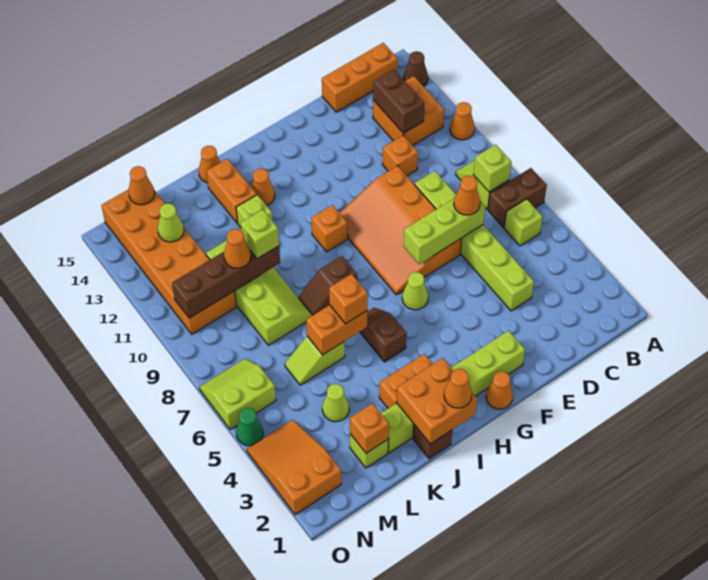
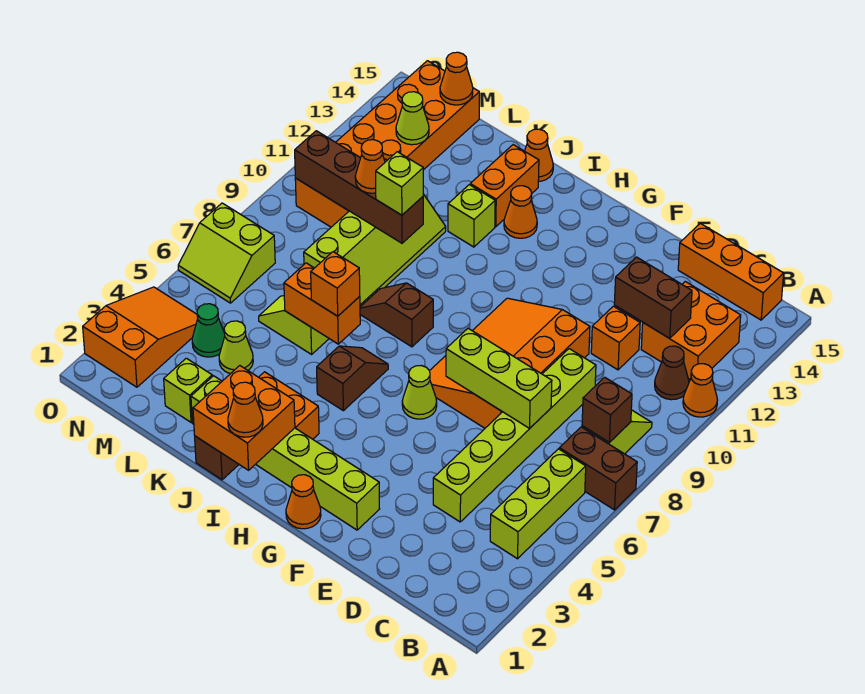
brown 1x1 cone [404,51,428,86] -> brown 1x1 cone moved to [655,346,689,400]
lime 1x1 brick [504,199,543,246] -> lime 1x3 brick [490,449,586,559]
lime 1x1 brick [473,145,511,192] -> brown 1x1 brick [582,377,632,443]
brown 1x2 brick [373,69,425,133] -> brown 1x2 brick turned to [614,257,692,338]
orange 1x1 cone [454,176,480,215] -> none
orange 1x1 brick [311,205,348,252] -> none
orange 1x1 brick [350,403,389,453] -> none
lime 2x2 slope [199,359,276,429] -> lime 2x2 slope turned to [178,203,275,303]
green 1x1 cone [236,408,263,446] -> green 1x1 cone moved to [192,304,225,357]

